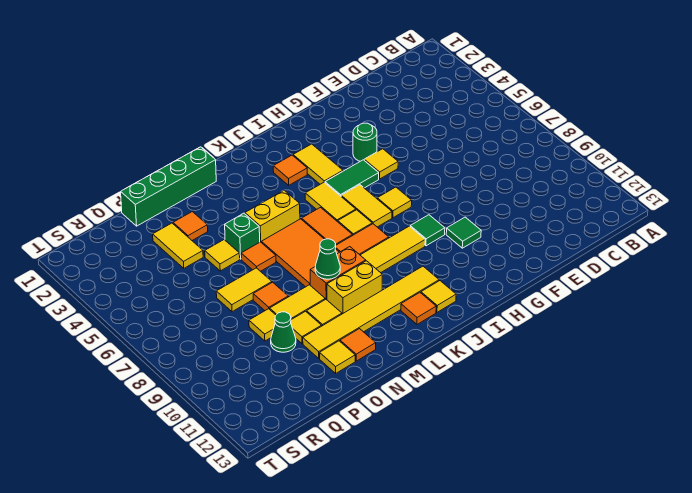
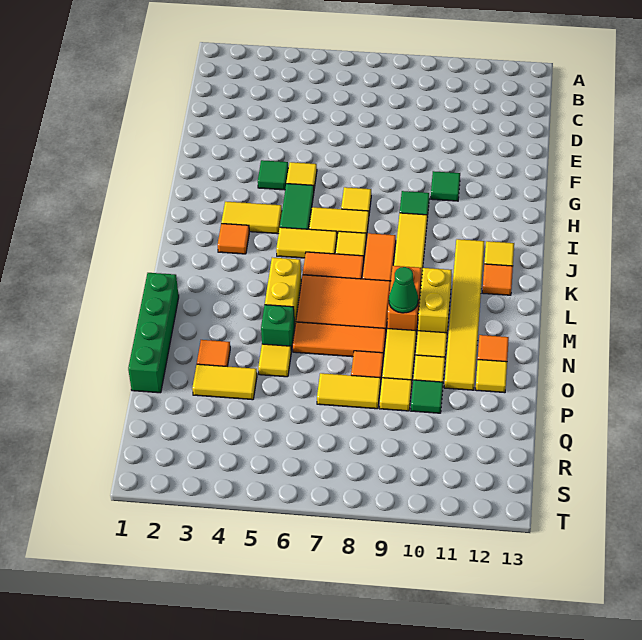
green 1x1 round brick [353,123,377,161] -> green 1x1 tile [258,160,288,190]
orange 1x1 tile [241,242,276,271] -> orange 1x3 tile [293,322,386,357]
yellow 1x2 tile [216,268,272,312] -> yellow 1x2 tile turned to [317,373,381,409]
green 1x1 cone [271,312,296,352] -> green 1x1 tile [411,380,443,413]

